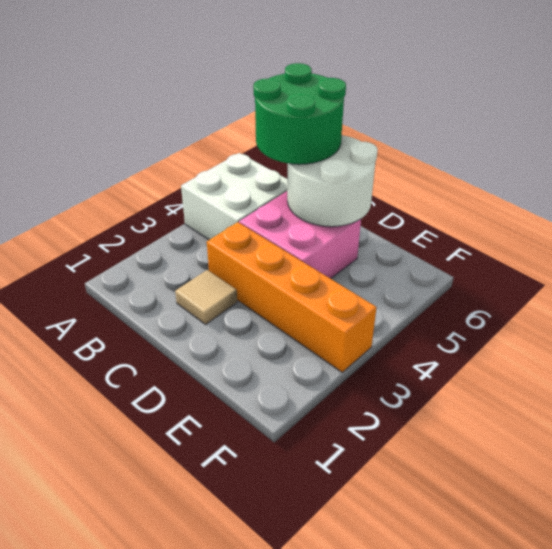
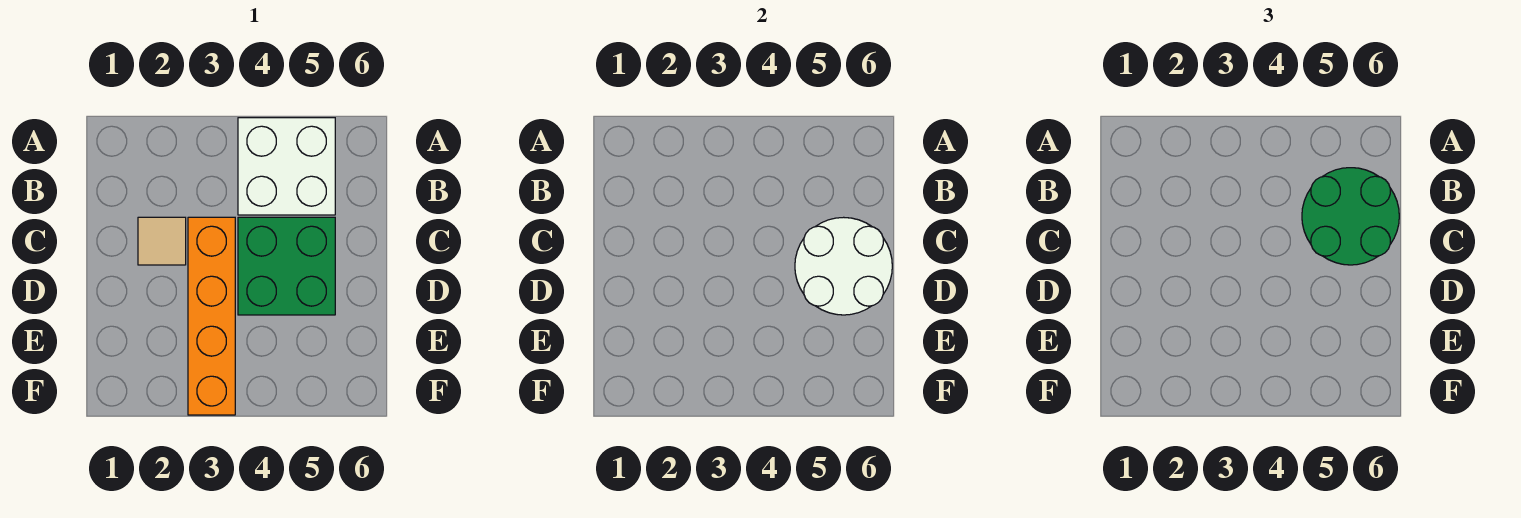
pink 2x2 brick [239,191,361,279] -> green 2x2 brick [238,217,335,315]

